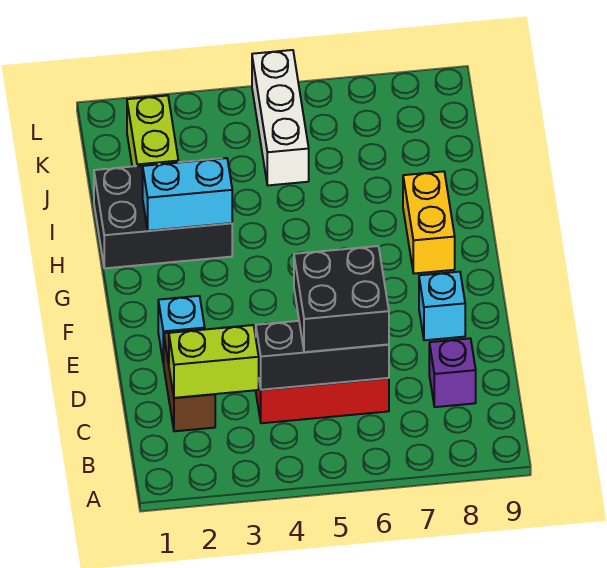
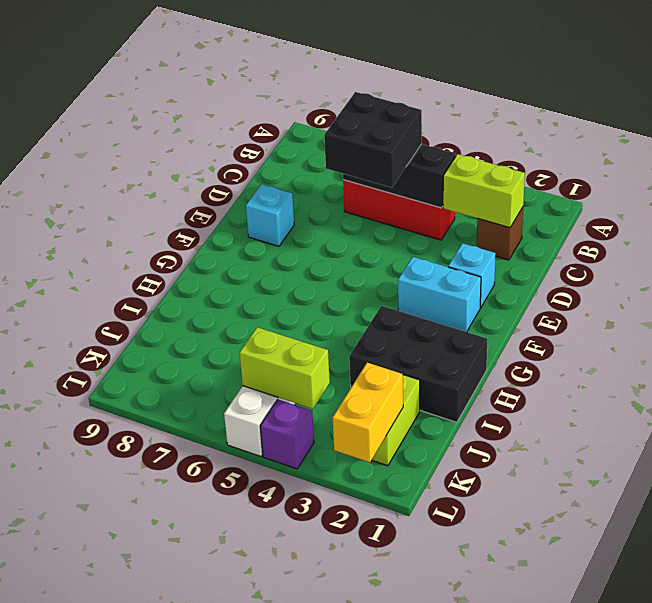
brown 1x2 brick [164,329,215,431] -> brown 1x1 brick [477,207,523,260]
purple 1x1 brick [429,338,476,407] -> purple 1x1 brick moved to [260,399,314,469]
yellow 1x2 brick [403,171,455,273] -> yellow 1x2 brick moved to [333,363,403,462]
cyan 1x2 brick [143,158,232,231] -> cyan 1x2 brick moved to [398,257,481,332]
none -> lime 1x2 brick [239,327,330,409]

